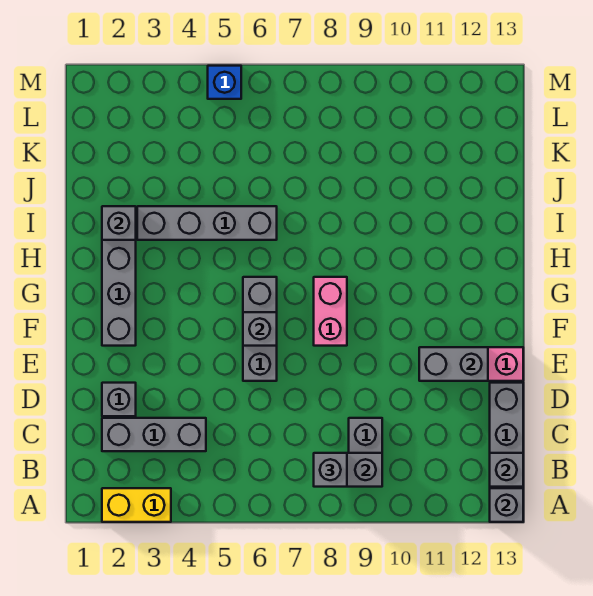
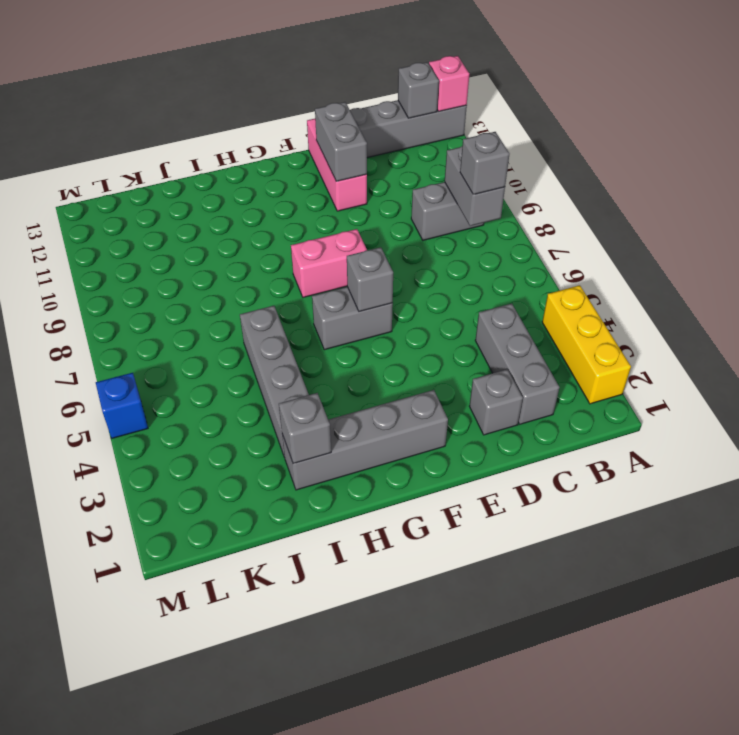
yellow 1x2 brick [102,488,171,522] -> yellow 1x3 brick [542,285,631,404]
grey 1x1 brick [490,488,523,522] -> pink 1x1 brick [429,56,469,111]
grey 1x3 brick [243,277,277,381] -> grey 1x2 brick [312,287,393,350]

